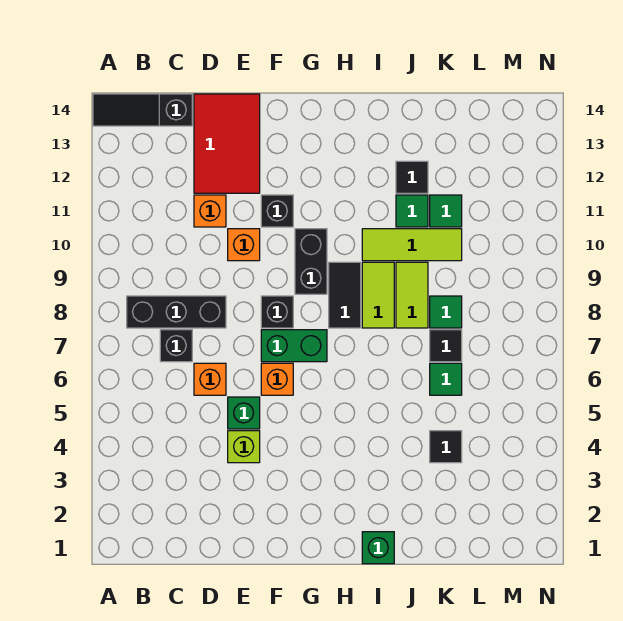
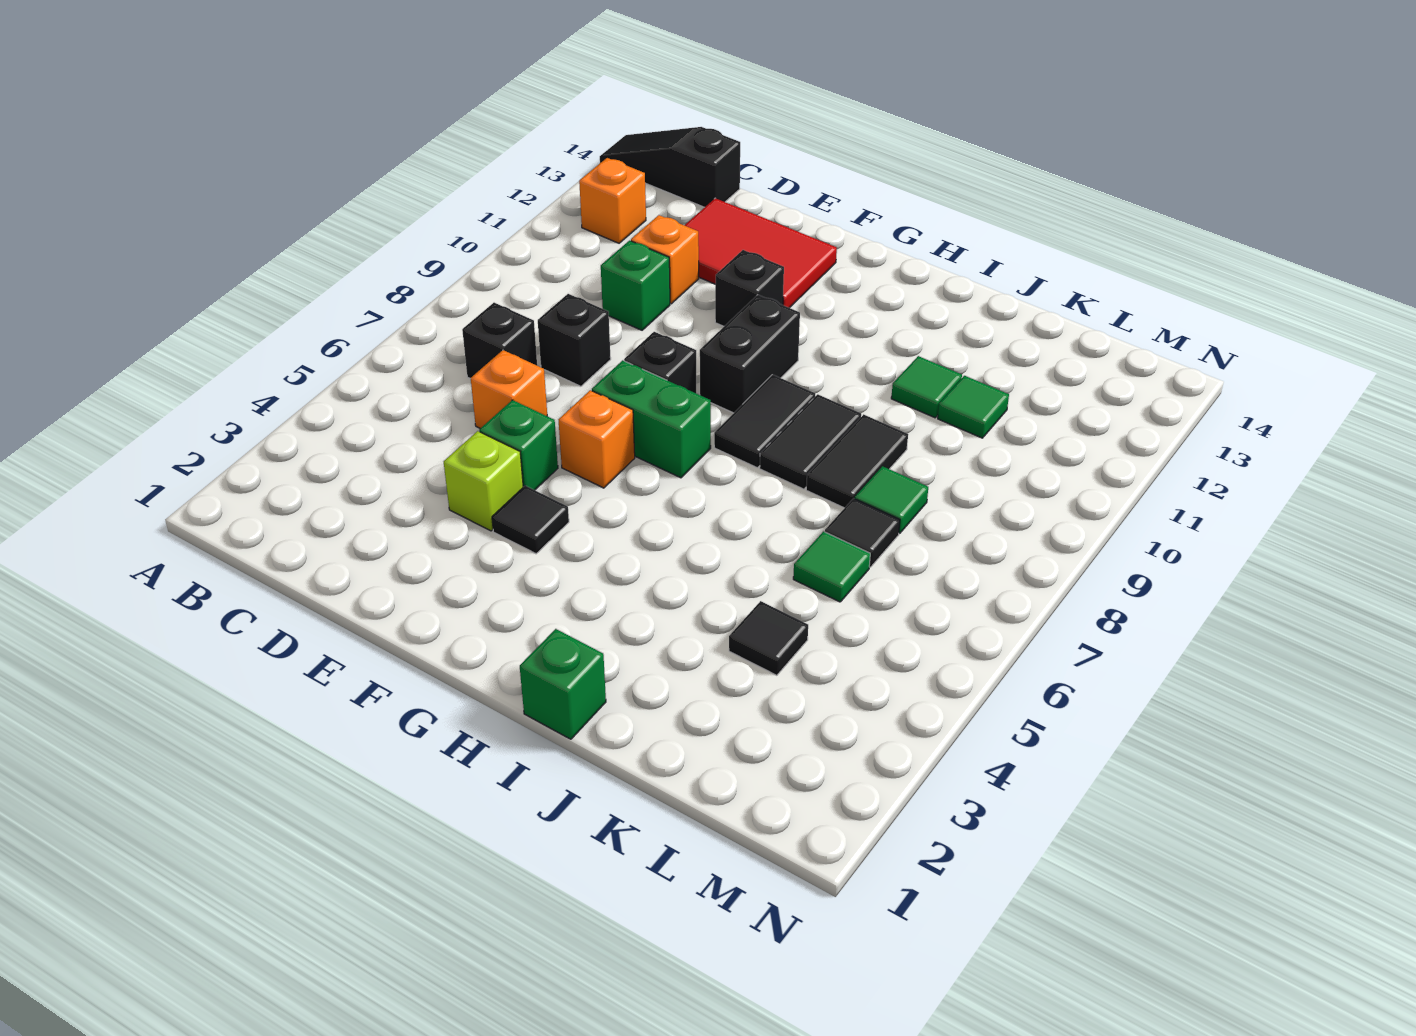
black 1x3 brick [127,296,226,328] -> black 1x1 brick [538,294,611,386]
none -> green 1x1 brick [601,241,670,330]
red 2x3 tile [194,94,260,193] -> red 2x3 tile turned to [684,198,837,308]
orange 1x1 brick [228,229,260,261] -> orange 1x1 brick moved to [579,158,646,243]
lime 1x2 tile [362,262,394,328] -> black 1x2 tile [760,394,861,489]
lime 1x3 tile [362,229,462,261] -> none
lime 1x2 tile [396,262,428,328] -> black 1x2 tile [806,414,908,508]
black 1x1 tile [396,161,428,193] -> black 1x1 tile moved to [492,486,569,554]

